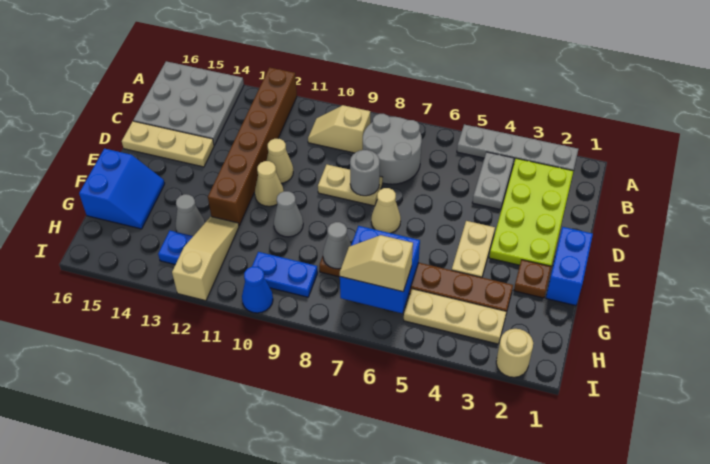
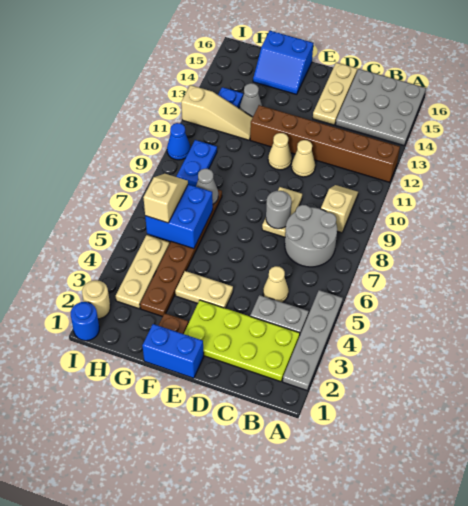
tan 1x1 cone [371,188,401,233] -> tan 1x1 cone moved to [263,266,289,302]
grey 1x1 cone [274,191,303,237] -> none
none -> blue 1x1 round brick [71,302,99,341]

